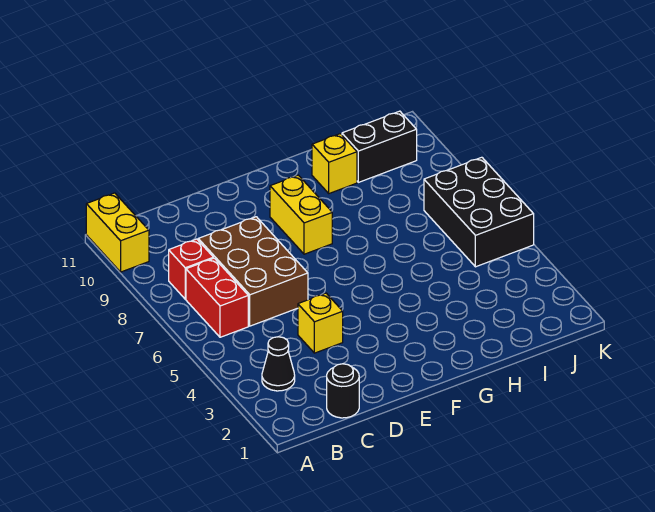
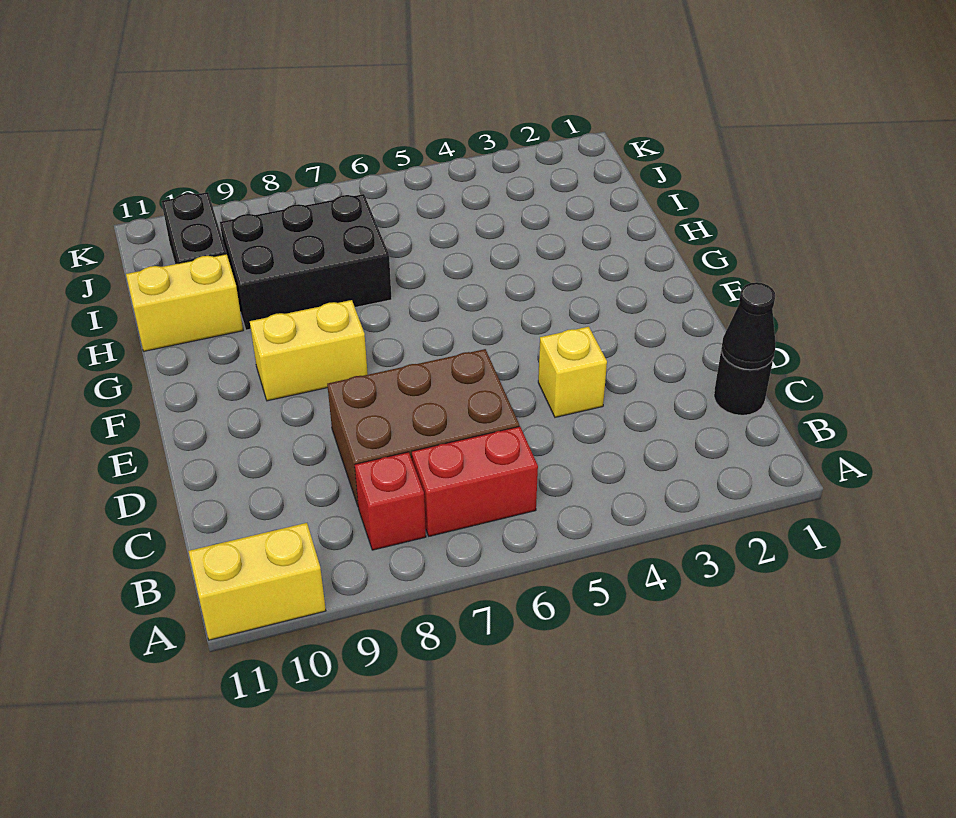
black 1x1 cone [262,337,295,391] -> black 1x1 cone moved to [721,282,776,370]
yellow 1x1 brick [312,134,357,193] -> yellow 1x2 brick [126,254,243,351]
black 2x3 brick [424,157,534,267] -> black 2x3 brick moved to [220,194,392,330]

